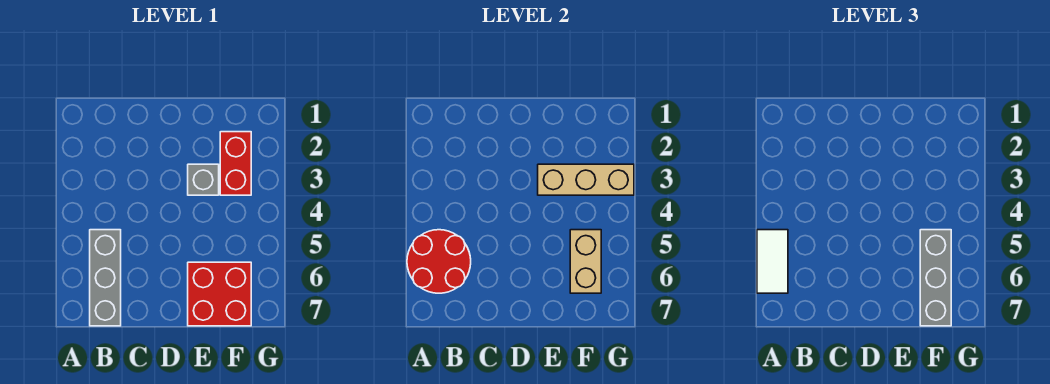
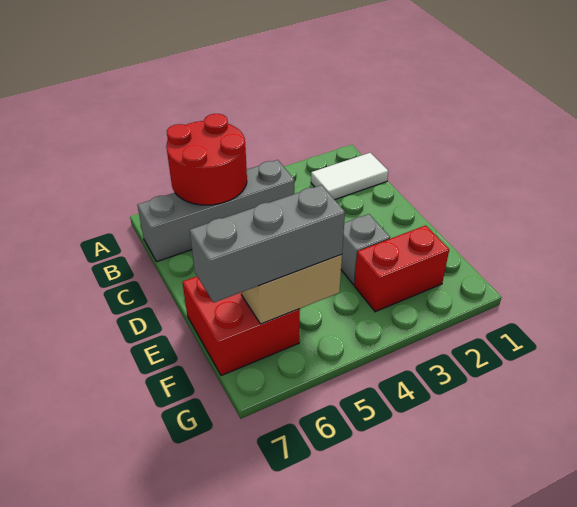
white 1x2 tile [757,230,788,293] -> white 1x2 tile moved to [311,153,388,200]
grey 1x3 brick [90,230,121,326] -> grey 1x4 brick [137,160,294,262]
tan 1x3 brick [538,164,634,195] -> none

